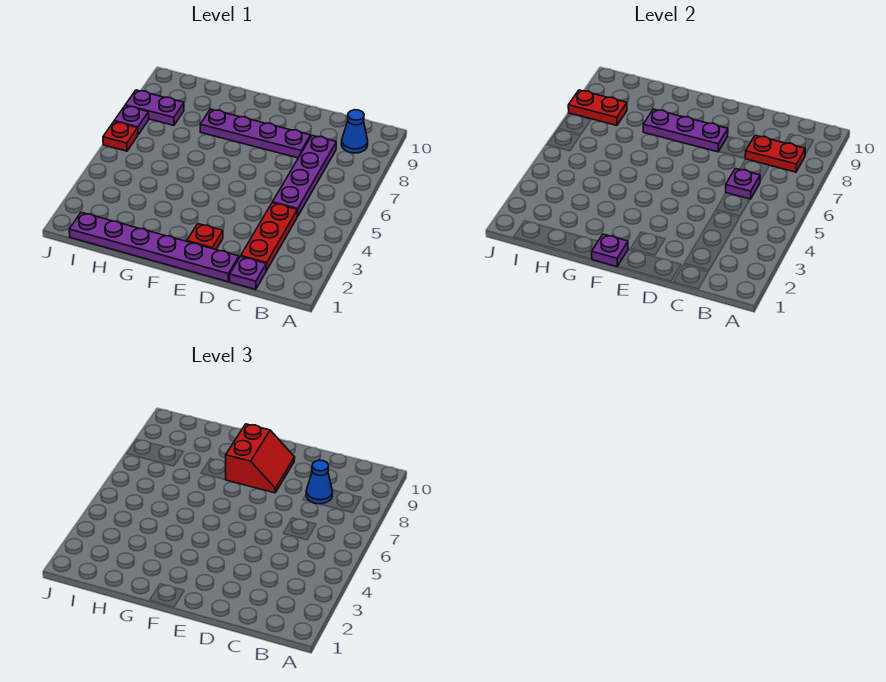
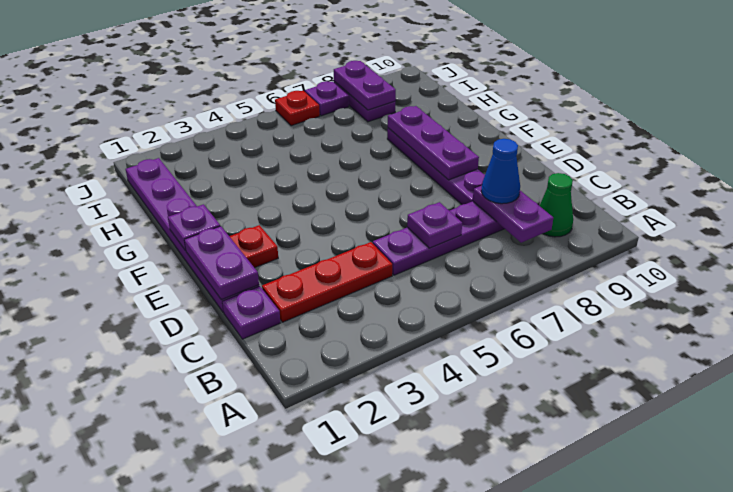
red 1x2 plate [745,135,805,172] -> purple 1x2 plate [473,186,553,243]
blue 1x1 cone [342,110,368,153] -> green 1x1 cone [539,173,573,237]
none -> purple 1x2 plate [184,226,259,300]
red 2x2 slope [226,424,295,493] -> none
red 1x2 plate [568,90,627,125] -> purple 1x2 plate [334,61,396,110]

